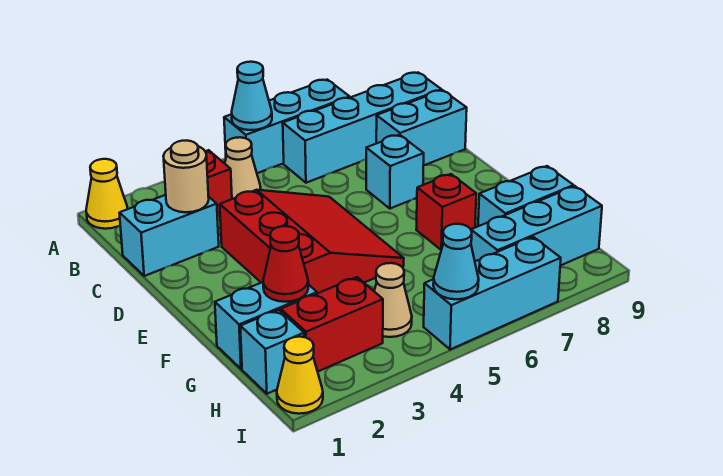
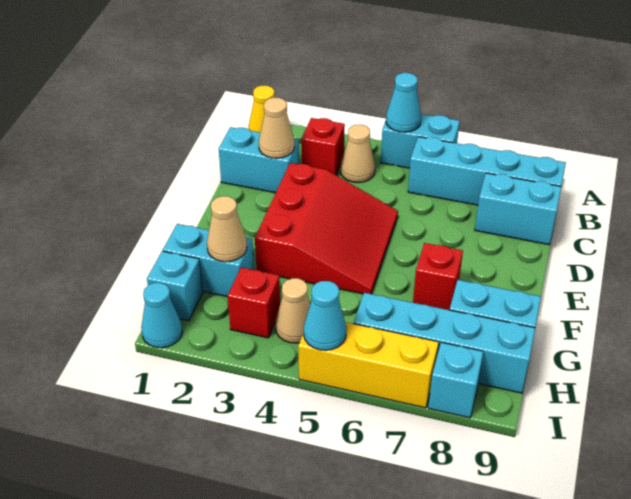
cyan 1x3 brick [224,80,350,173] -> cyan 1x2 brick [381,114,460,168]
tan 1x1 round brick [163,140,209,212] -> tan 1x1 cone [259,98,295,158]
cyan 1x1 brick [366,135,424,209] -> cyan 1x1 brick moved to [428,342,483,418]
red 1x1 cone [263,226,308,302] -> tan 1x1 cone [207,196,247,262]
red 1x2 brick [281,277,383,372] -> red 1x1 brick [228,267,280,338]
cyan 1x3 brick [471,186,602,266] -> cyan 1x4 brick [354,293,535,393]
yellow 1x1 cone [277,337,323,414] -> cyan 1x1 cone [141,283,183,348]
cyan 1x3 brick [424,237,561,349] -> yellow 1x3 brick [298,322,439,408]

